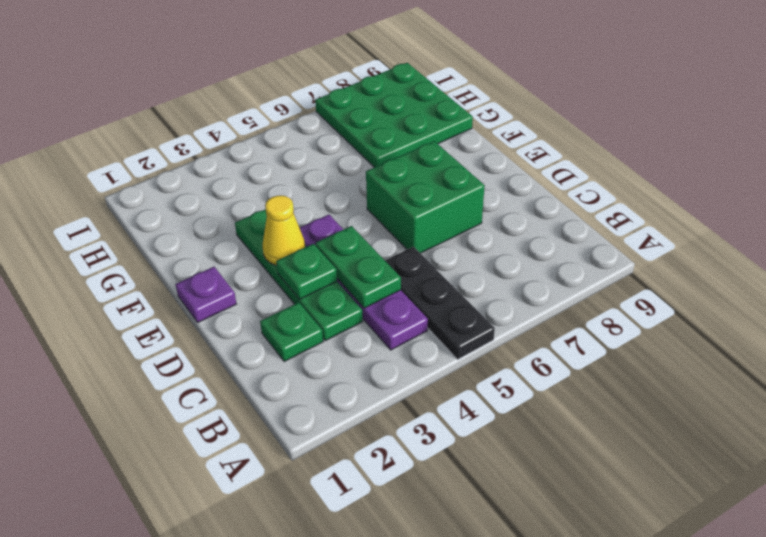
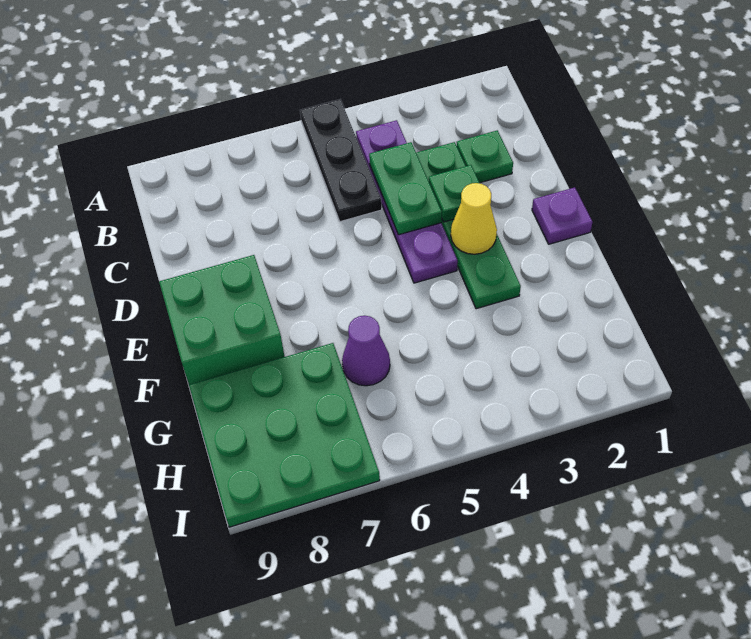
green 2x2 brick [366,141,485,253] -> green 2x2 brick moved to [159,255,285,385]
none -> purple 1x1 cone [342,316,390,386]

